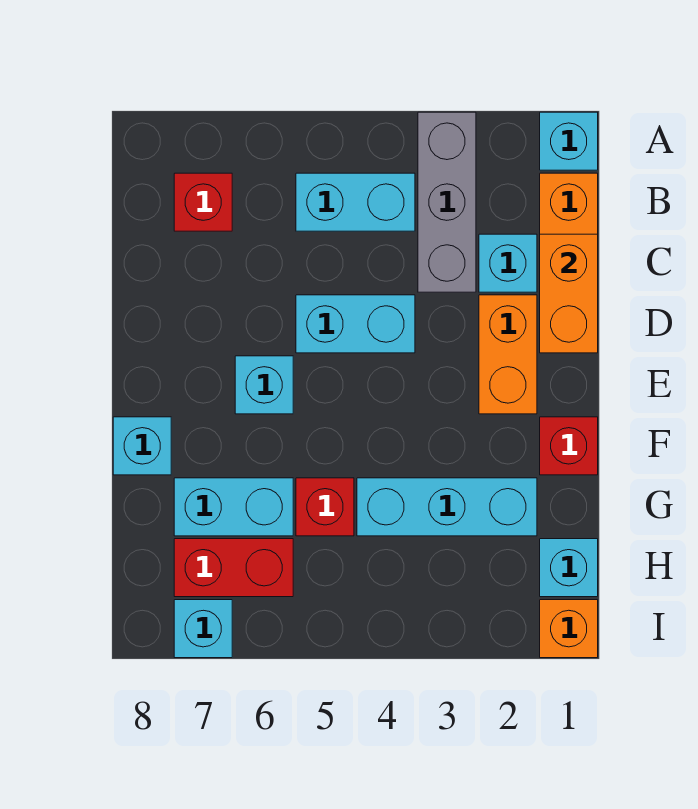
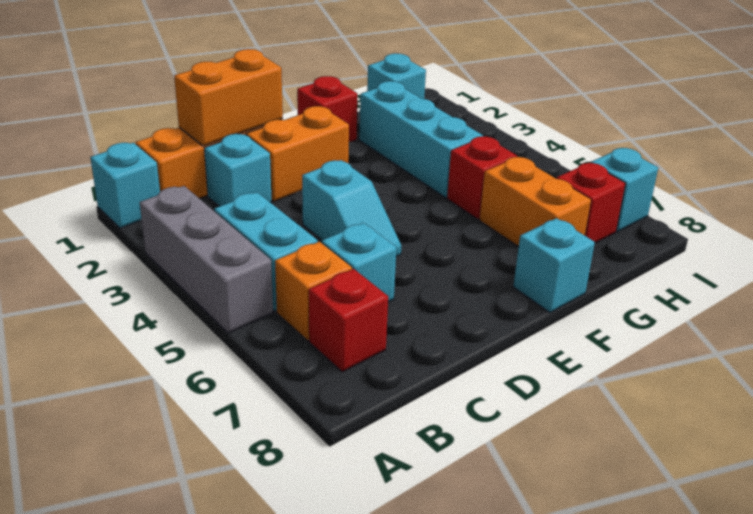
grey 1x3 brick [418,112,476,292] -> grey 1x3 brick turned to [140,186,273,333]
cyan 1x2 brick [296,295,415,353] -> cyan 1x2 slope [302,160,401,257]
cyan 1x1 brick [235,356,293,414] -> cyan 1x1 brick moved to [322,223,396,302]
cyan 1x2 brick [174,478,293,536] -> orange 1x2 brick [480,157,591,247]
red 1x2 brick [174,539,293,597] -> red 1x1 brick [556,163,626,243]
orange 1x1 brick [540,600,598,658] -> orange 1x1 brick moved to [275,242,352,341]

